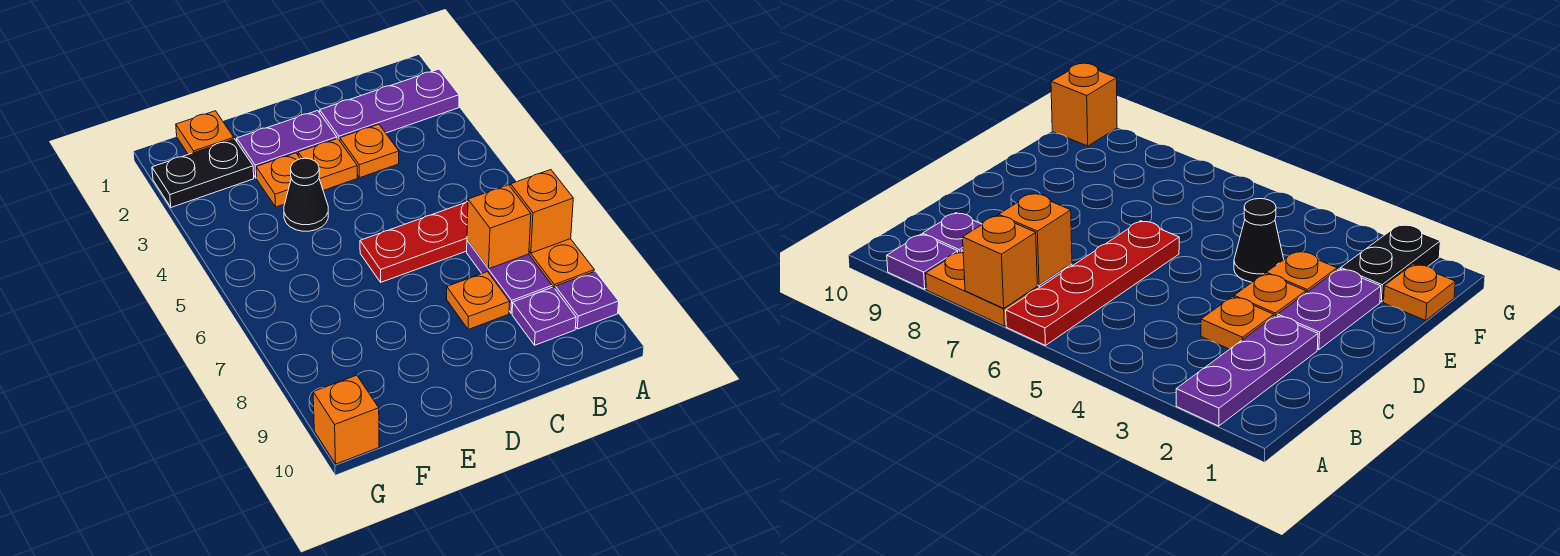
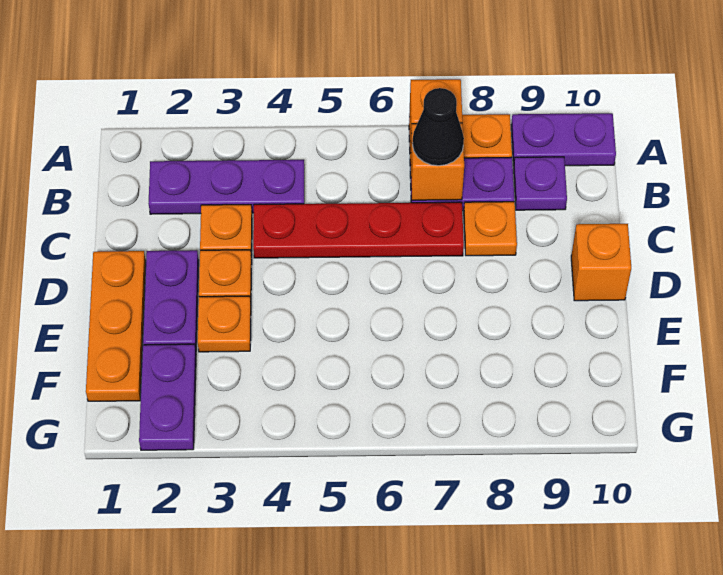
purple 1x3 plate [320,69,459,141] -> purple 1x3 plate turned to [149,160,304,214]
red 1x4 plate [360,186,511,282] -> red 1x4 plate turned to [253,202,464,258]
purple 1x1 plate [555,271,619,329] -> purple 1x2 plate [511,113,616,166]
black 1x1 cone [284,158,328,231] -> black 1x1 cone moved to [412,88,464,166]
orange 1x1 plate [176,111,234,154] -> orange 1x3 plate [86,251,146,401]
black 1x2 plate [152,139,254,207] -> purple 1x2 plate [139,344,196,450]
orange 1x1 brick [313,375,379,464] -> orange 1x1 brick moved to [571,224,631,301]

